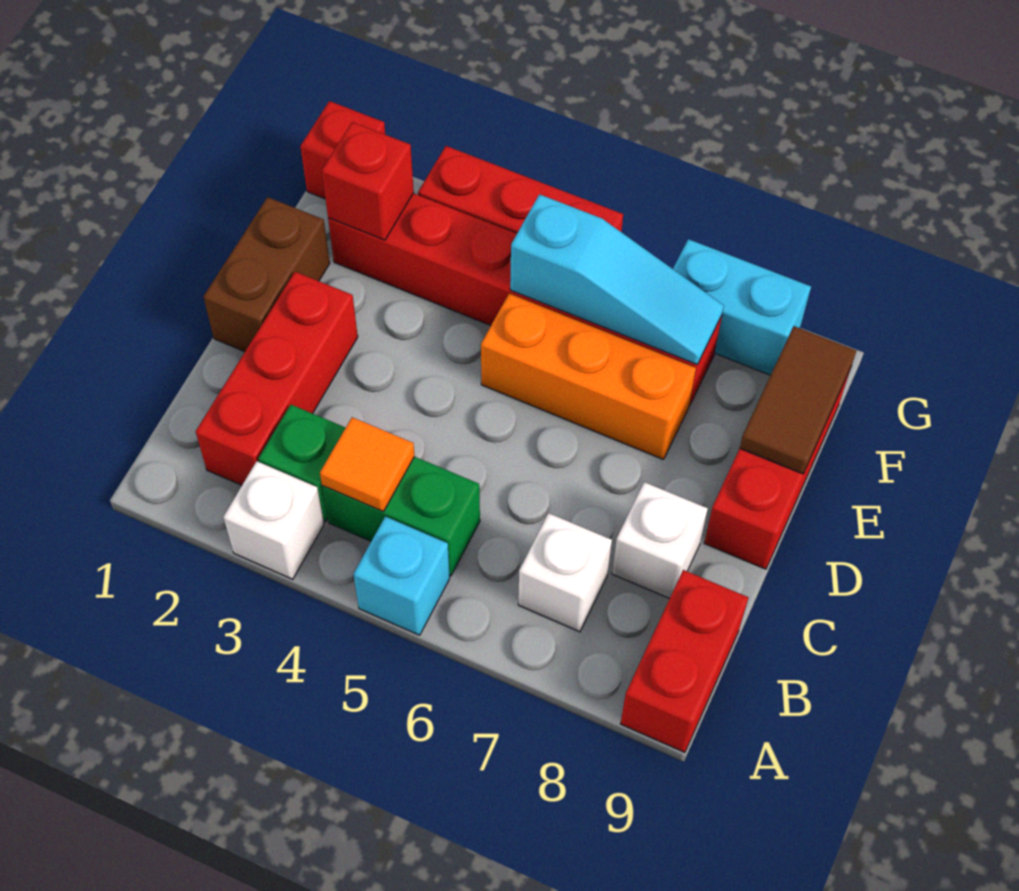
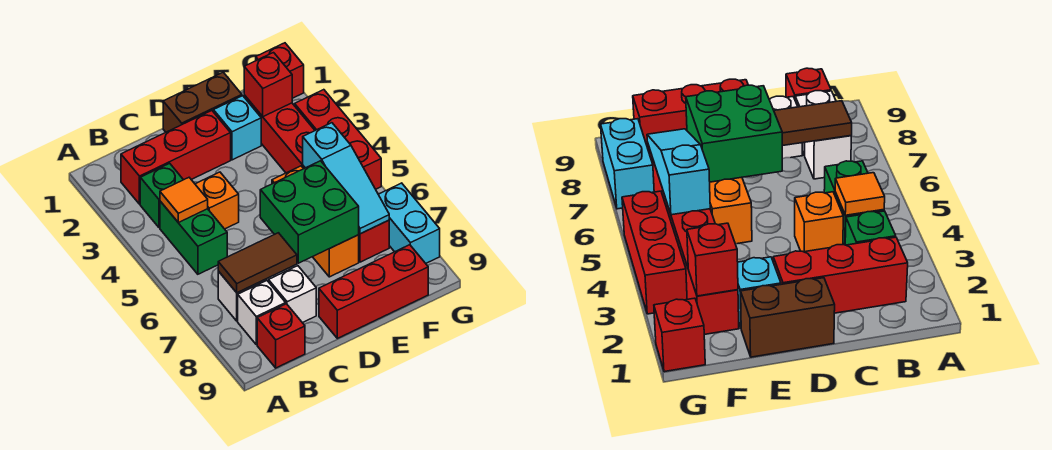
white 1x1 brick [223,461,324,579] -> white 1x1 brick moved to [238,281,286,345]
cyan 1x1 brick [353,516,450,635] -> cyan 1x1 brick moved to [213,96,261,160]
red 1x2 brick [621,570,748,752] -> red 1x1 brick [257,304,305,368]
none -> orange 1x1 brick [195,172,239,229]
none -> green 2x2 brick [260,161,359,263]
brown 1x2 tile [740,326,856,474] -> brown 1x2 tile moved to [218,233,297,293]

